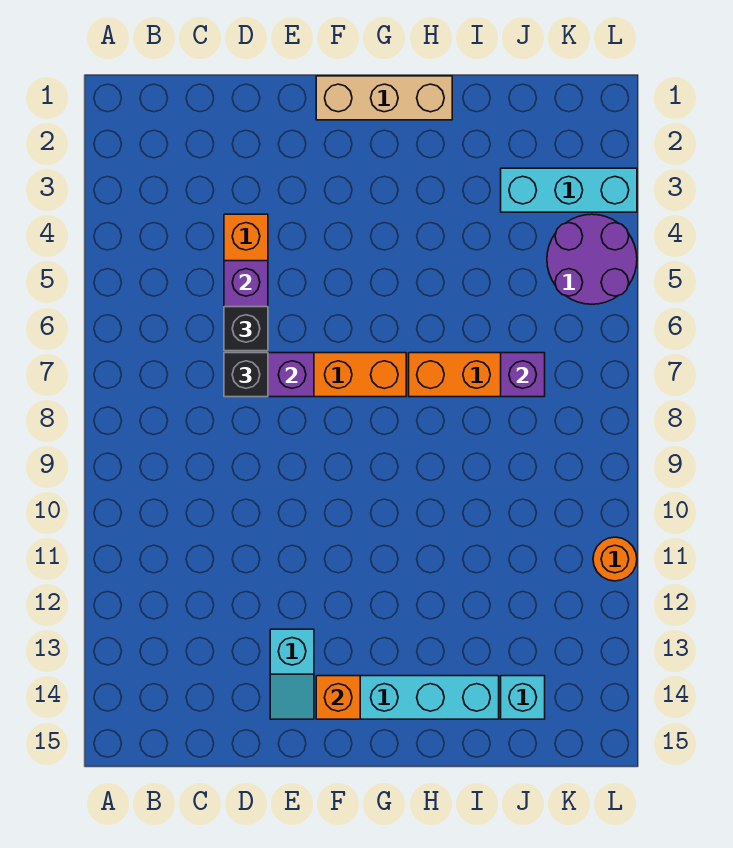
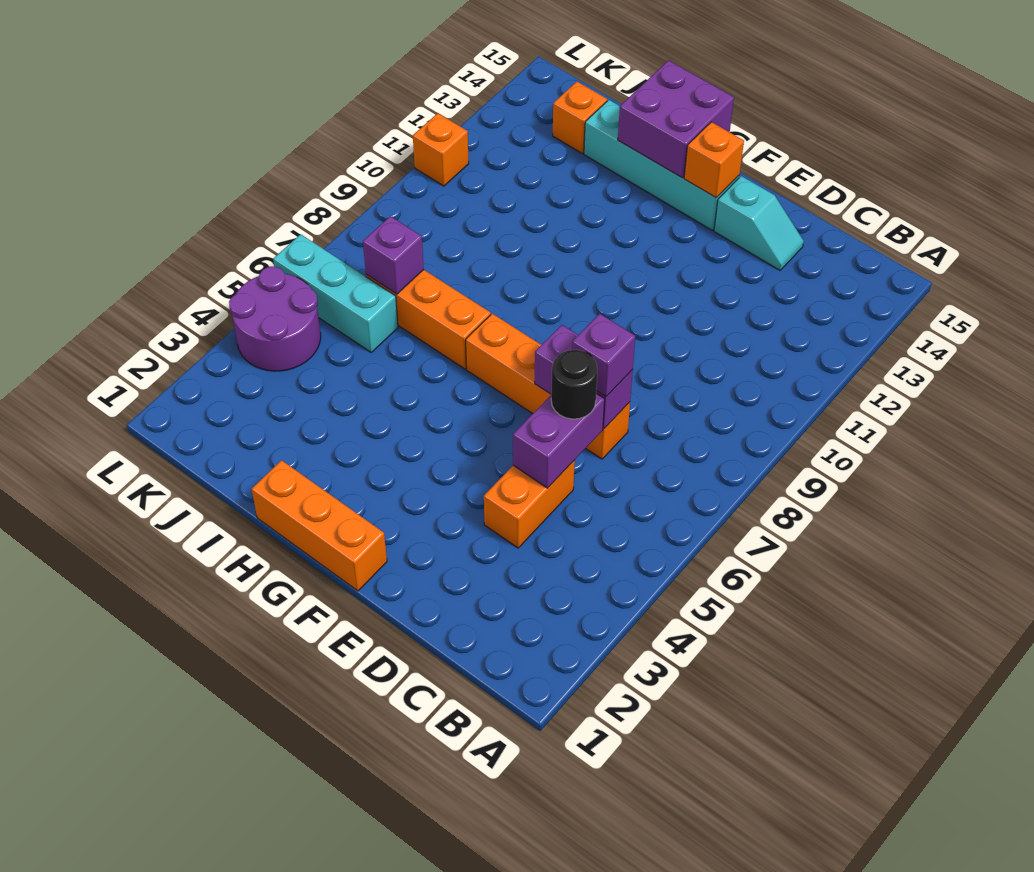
black 1x1 brick [224,307,268,351] -> black 1x1 round brick [551,350,598,419]
black 1x1 brick [224,353,268,397] -> purple 1x1 brick [572,314,635,397]
cyan 1x2 slope [270,629,314,719] -> cyan 1x2 slope turned to [714,176,804,270]
tan 1x3 brick [316,76,452,120] -> orange 1x3 brick [252,460,387,591]
none -> purple 2x2 brick [618,61,734,178]
cyan 1x3 brick [501,168,637,212] -> cyan 1x3 brick moved to [273,234,398,352]
cyan 1x1 brick [501,676,545,719] -> orange 1x1 brick [553,82,607,153]
orange 1x1 round brick [593,537,637,581] -> orange 1x1 brick [413,113,469,186]

